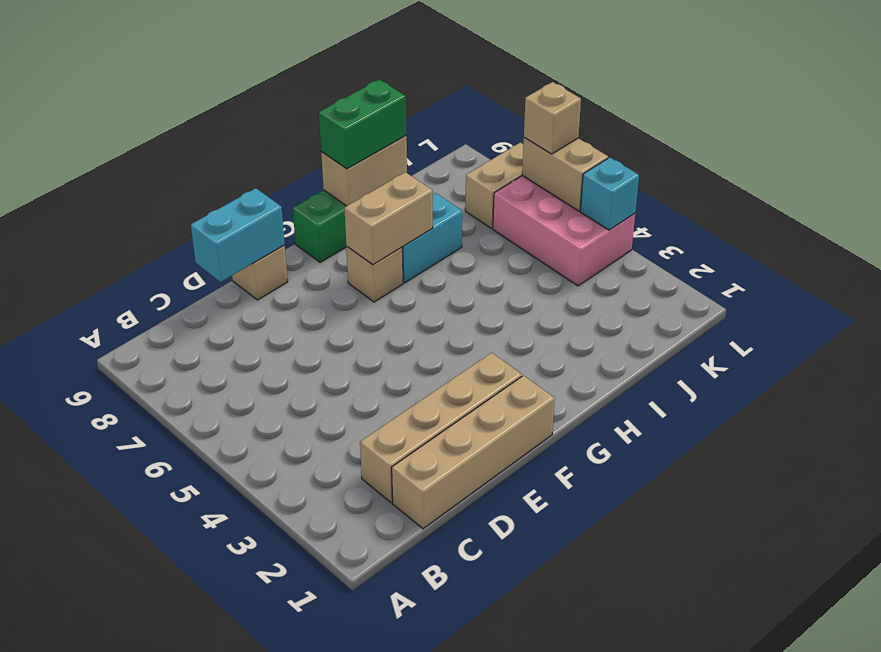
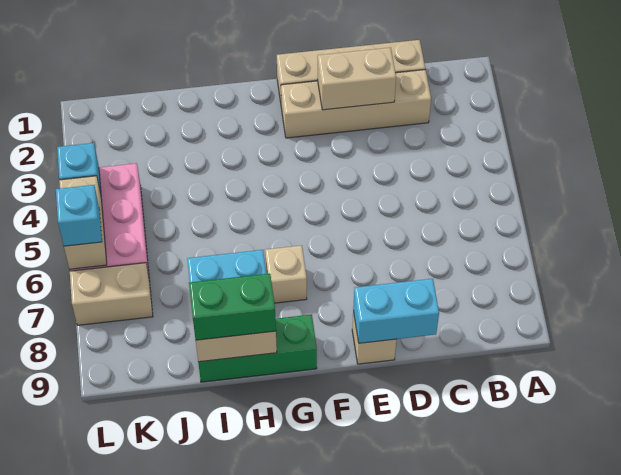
tan 1x2 brick [344,172,433,265] -> tan 1x2 brick moved to [318,48,396,110]
tan 1x1 brick [524,82,581,154] -> cyan 1x1 brick [56,185,102,246]

